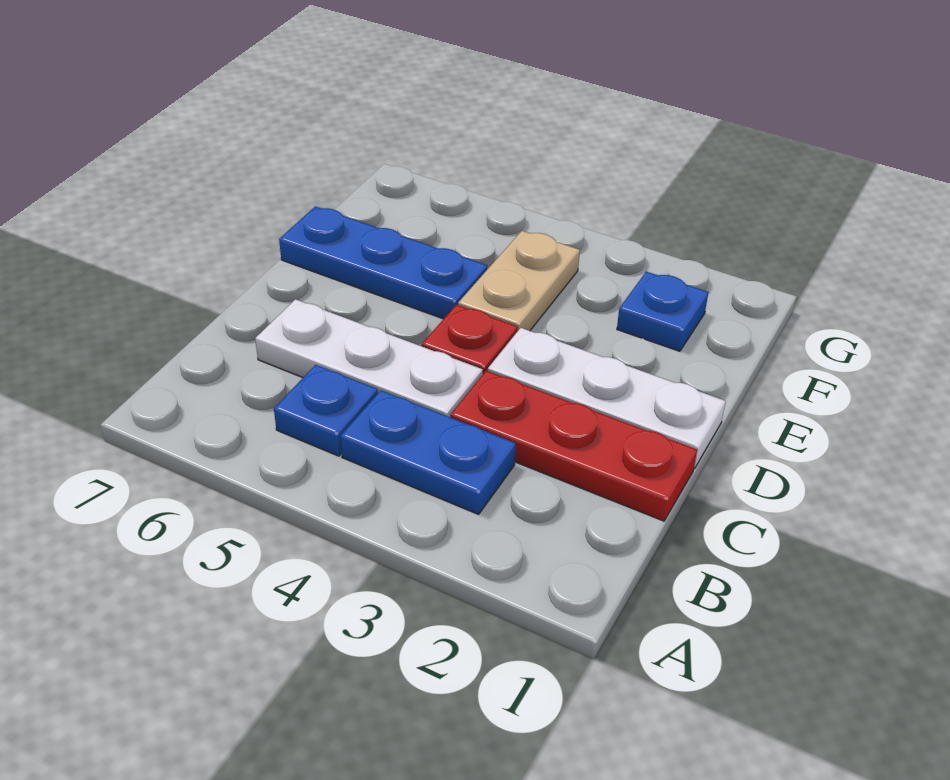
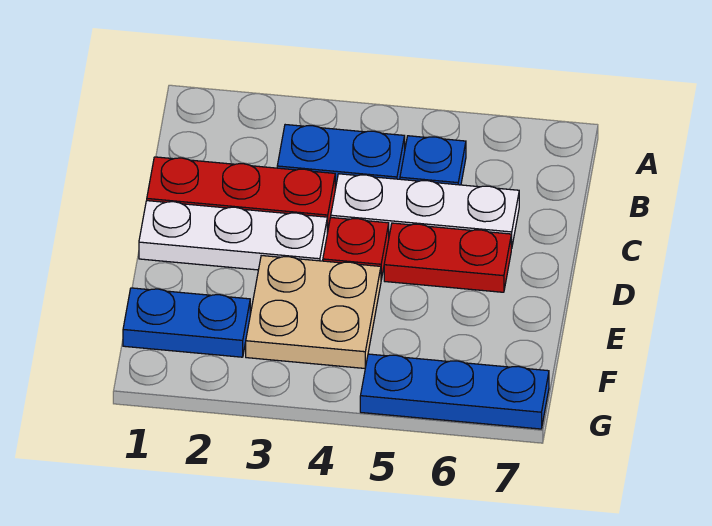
none -> red 1x2 plate [384,223,512,292]
tan 1x2 plate [458,231,580,331] -> tan 2x2 plate [246,256,381,368]
blue 1x3 plate [279,206,487,319] -> blue 1x3 plate moved to [360,354,549,429]
blue 1x1 plate [617,272,708,351] -> blue 1x2 plate [123,288,250,357]

